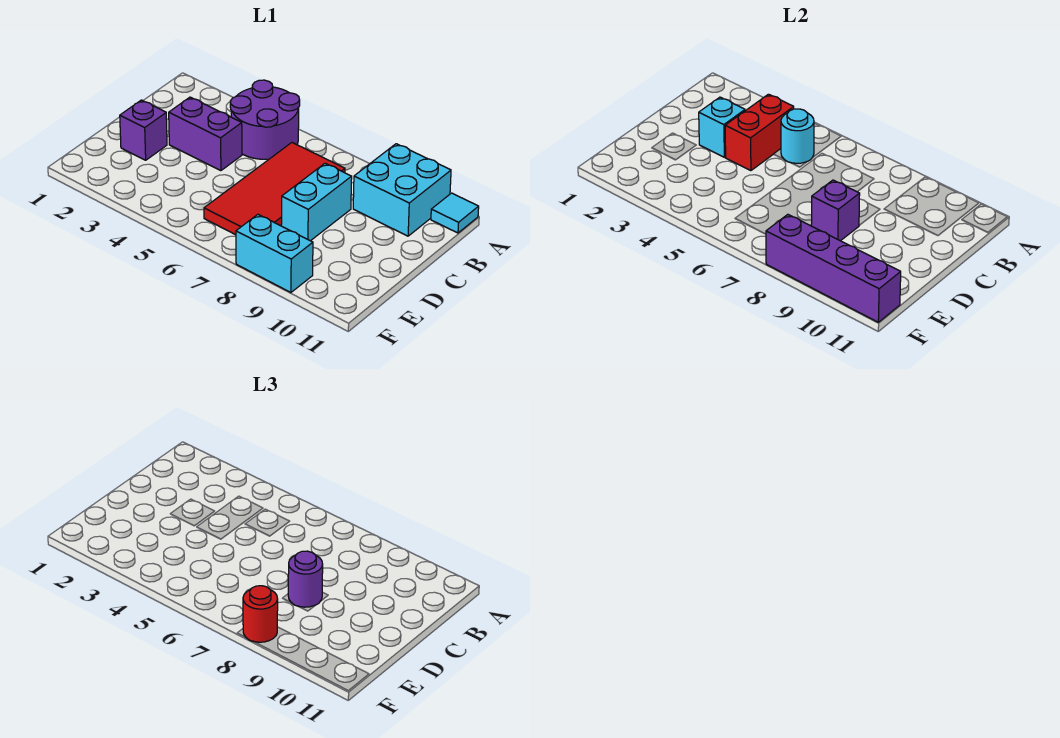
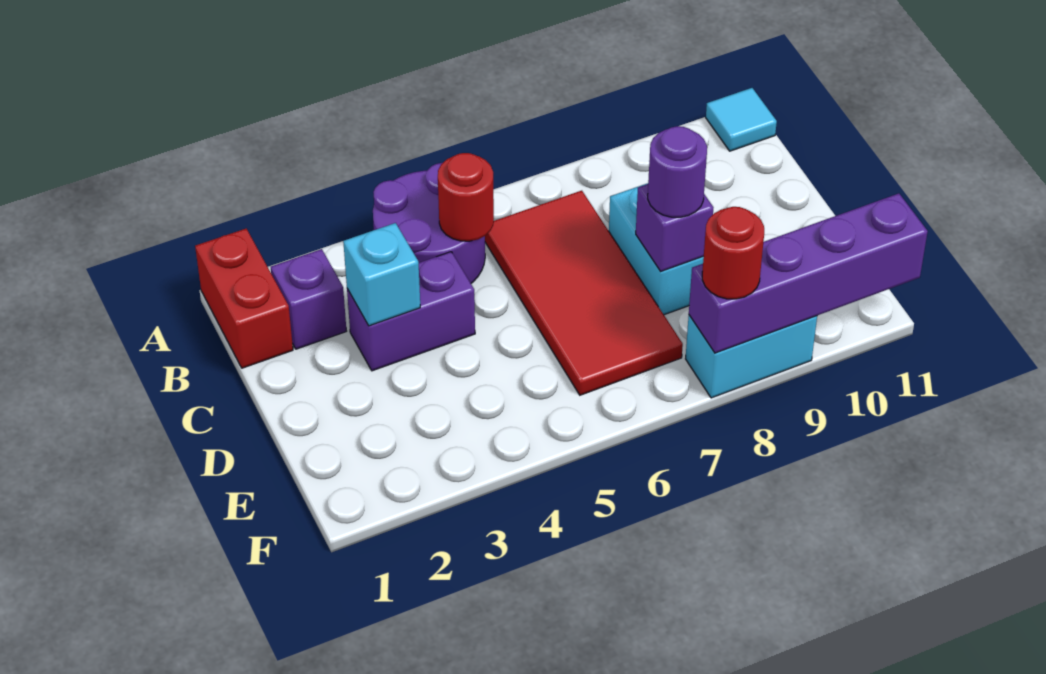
cyan 2x2 brick [353,144,451,236] -> none
red 1x2 brick [725,94,794,171] -> red 1x2 brick moved to [195,229,293,368]
cyan 1x1 round brick [781,109,814,163] -> red 1x1 round brick [438,153,494,241]
purple 1x1 brick [120,100,167,160] -> purple 1x1 brick moved to [271,249,346,349]

